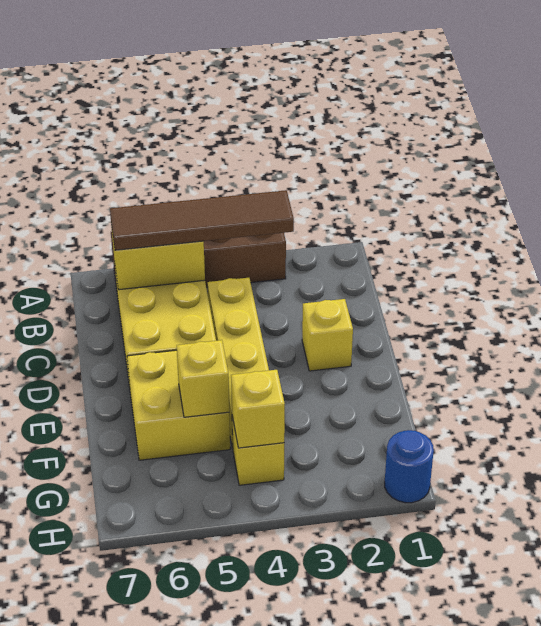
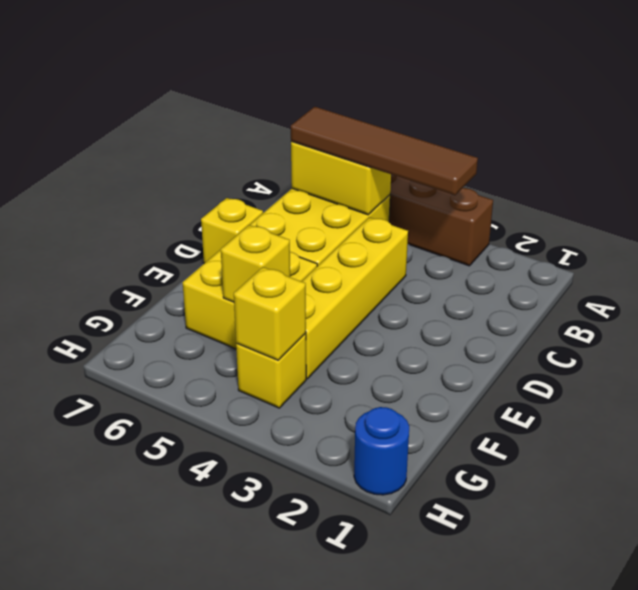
yellow 1x1 brick [302,299,353,371] -> yellow 1x1 brick moved to [201,198,263,263]

